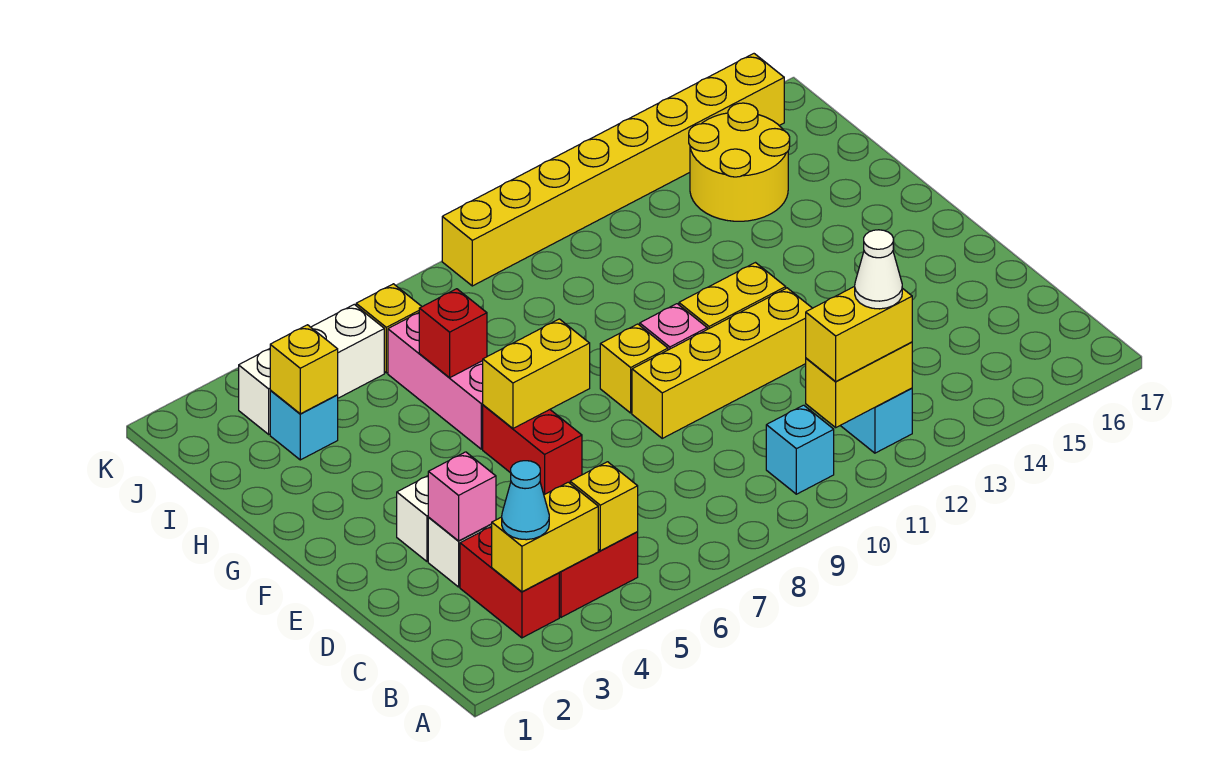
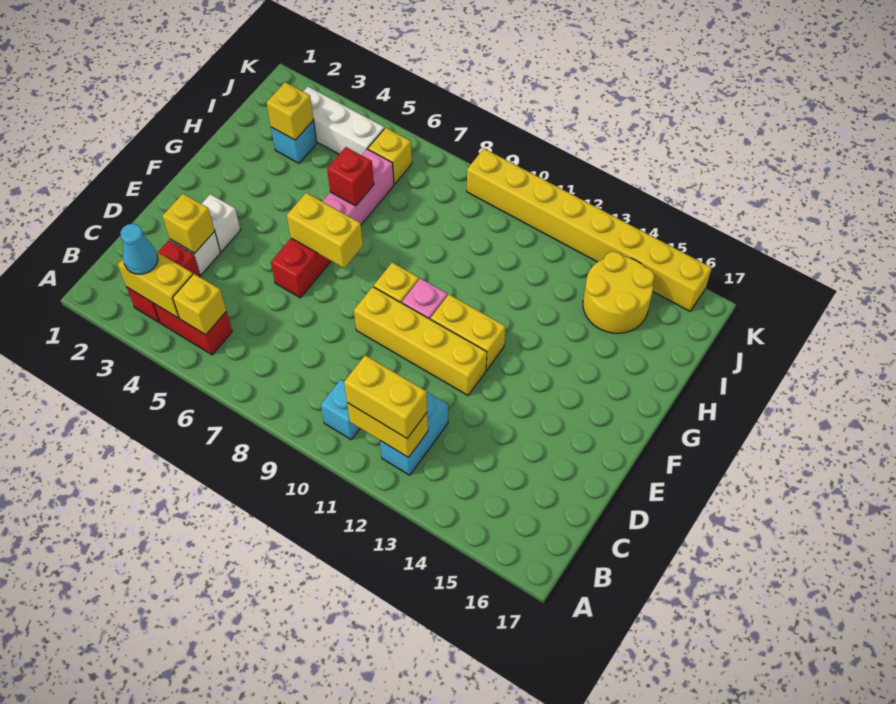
white 1x1 cone [855,230,902,309] -> none
pink 1x1 brick [428,452,496,541] -> yellow 1x1 brick [162,194,214,253]

